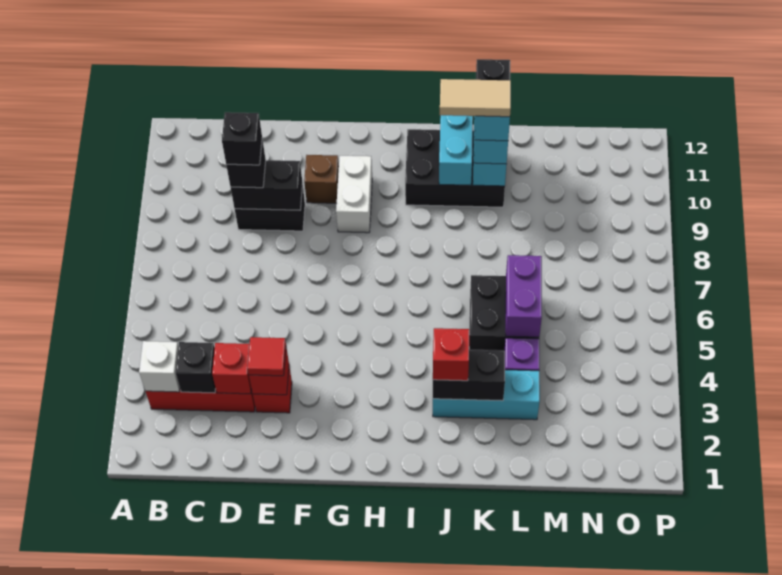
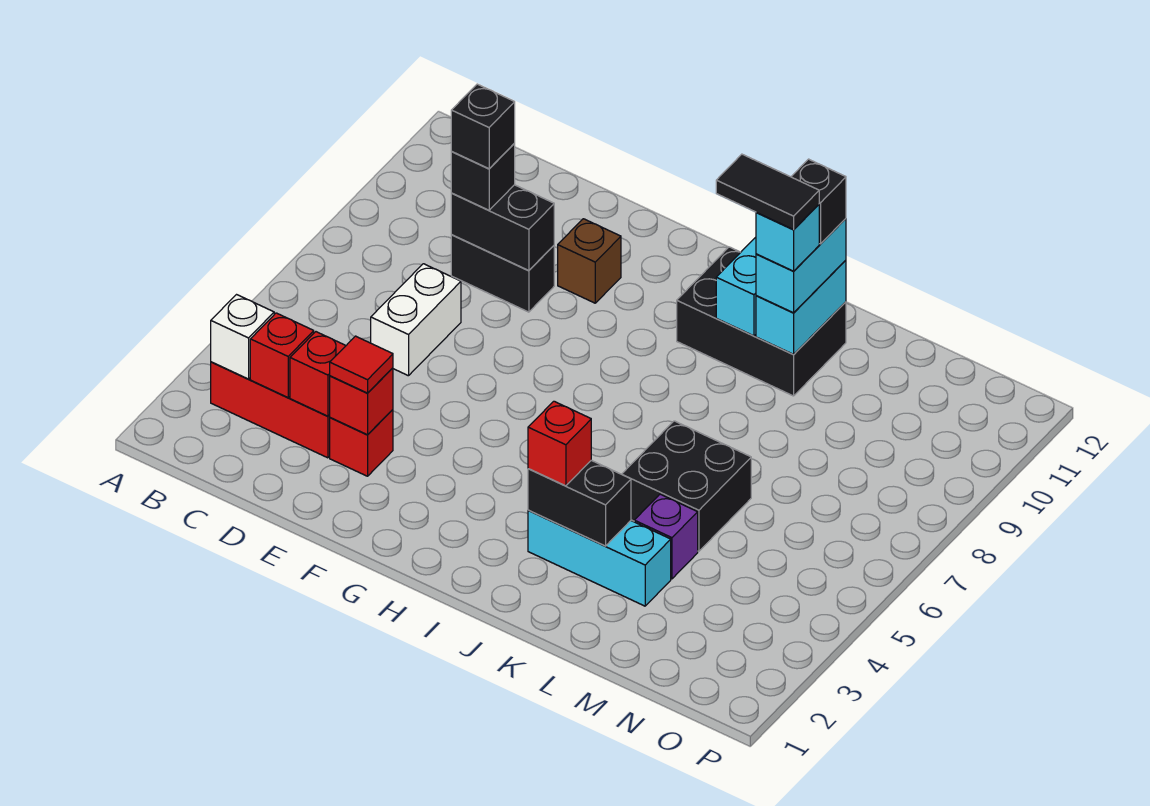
black 1x1 brick [176,342,216,393] -> red 1x1 brick [250,313,314,397]
white 1x2 brick [336,156,372,233] -> white 1x2 brick moved to [371,264,461,376]
tan 1x2 tile [440,79,511,117] -> black 1x2 tile [716,154,819,230]
purple 1x2 brick [506,255,542,337] -> none

